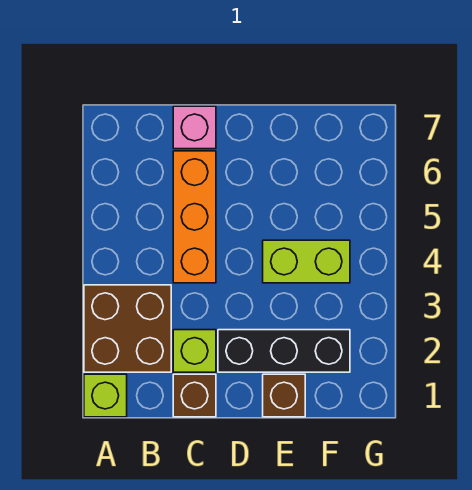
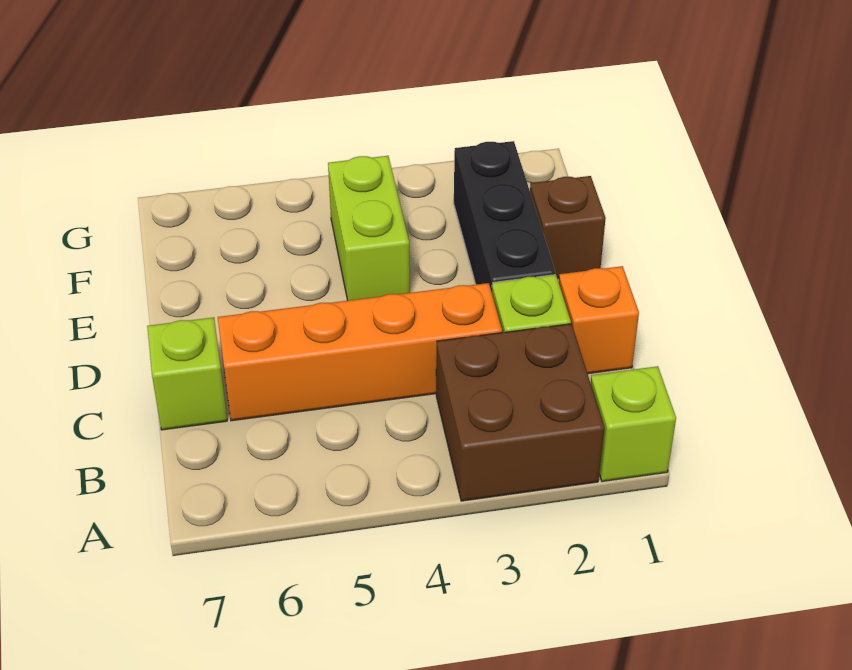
brown 1x1 brick [173,374,216,417] -> orange 1x1 brick [559,266,639,374]
orange 1x3 brick [173,151,216,283] -> orange 1x4 brick [218,283,502,421]
pink 1x1 brick [173,106,216,149] -> lime 1x1 brick [147,317,227,430]

